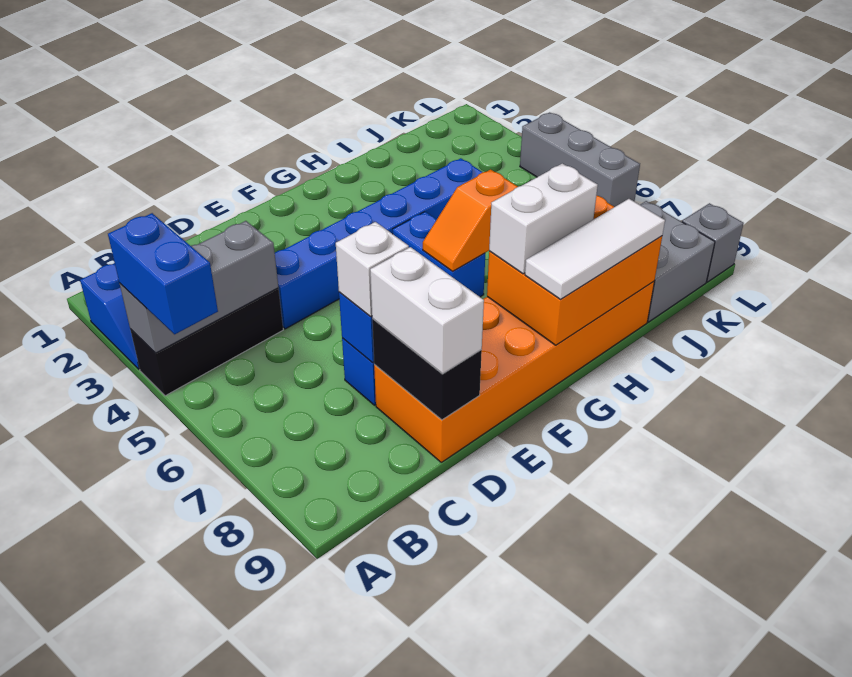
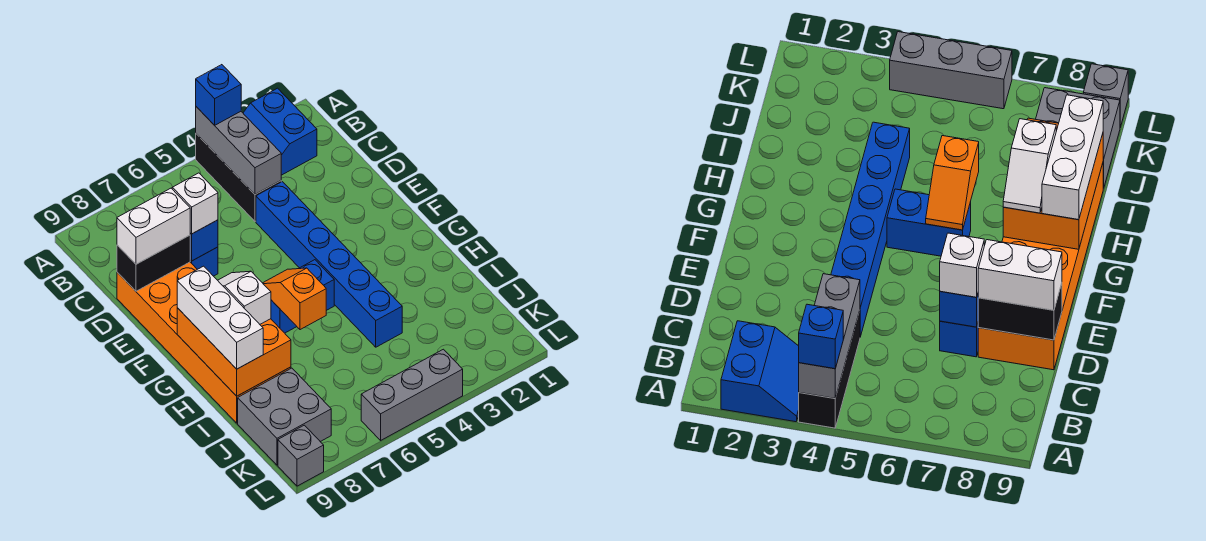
blue 1x2 brick [108,213,218,334] -> blue 1x1 brick [196,65,241,125]
white 1x2 brick [489,163,598,274] -> white 1x2 slope [218,271,271,324]
white 1x3 tile [525,199,665,299] -> white 1x3 brick [177,266,263,369]

